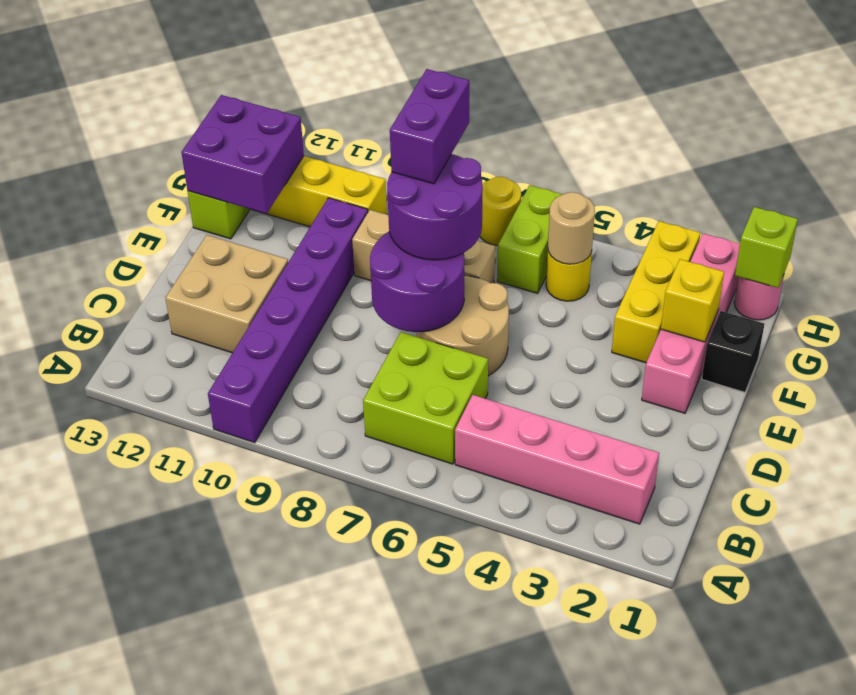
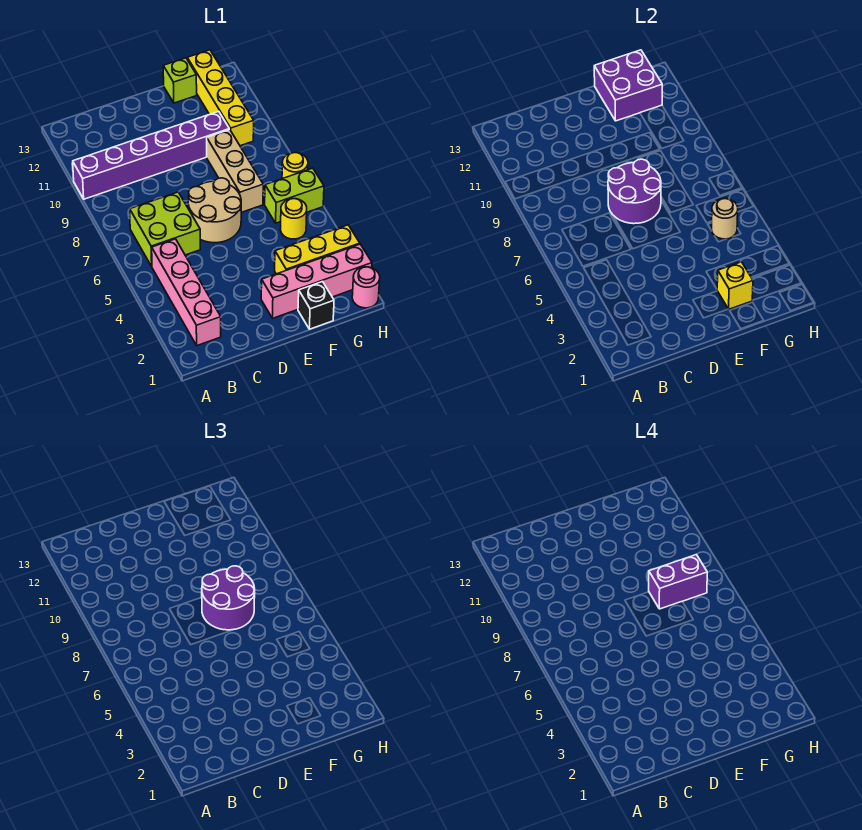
tan 2x2 brick [165,235,288,353] -> none
lime 1x1 brick [735,207,798,288] -> none

